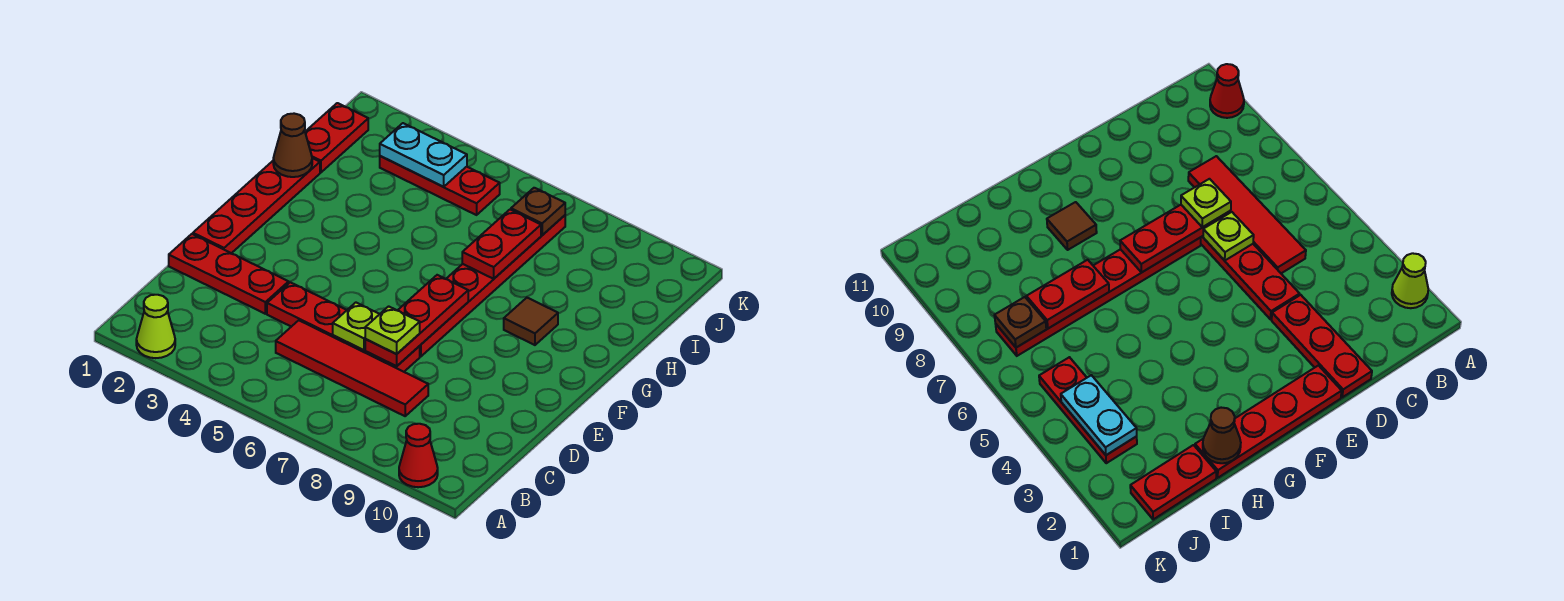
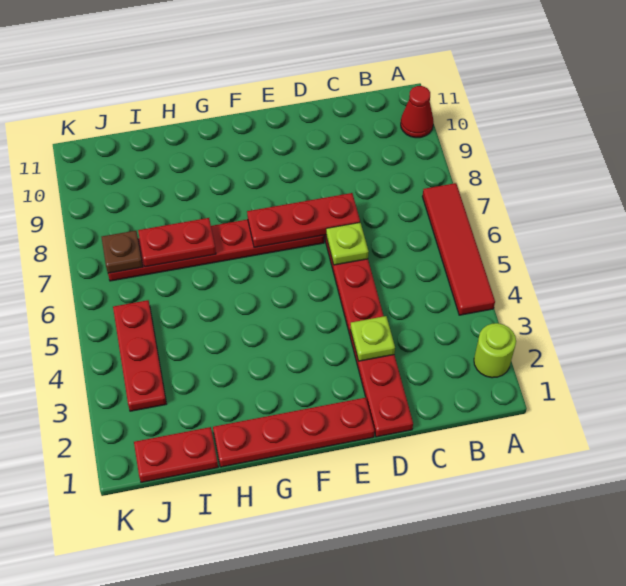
lime 1x1 cone [136,295,175,358] -> lime 1x1 round brick [474,323,516,378]
red 1x4 tile [276,320,428,416] -> red 1x4 tile moved to [422,183,495,315]
lime 1x1 plate [365,306,420,354] -> lime 1x1 plate moved to [350,316,395,361]
brown 1x1 tile [504,298,558,345] -> none
brown 1x1 cone [273,114,312,177] -> none
cyan 1x2 plate [380,123,467,187] -> none

